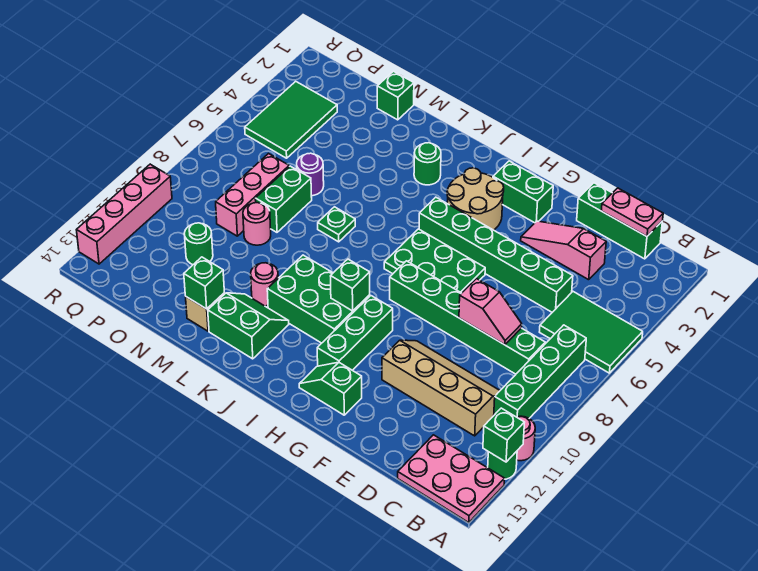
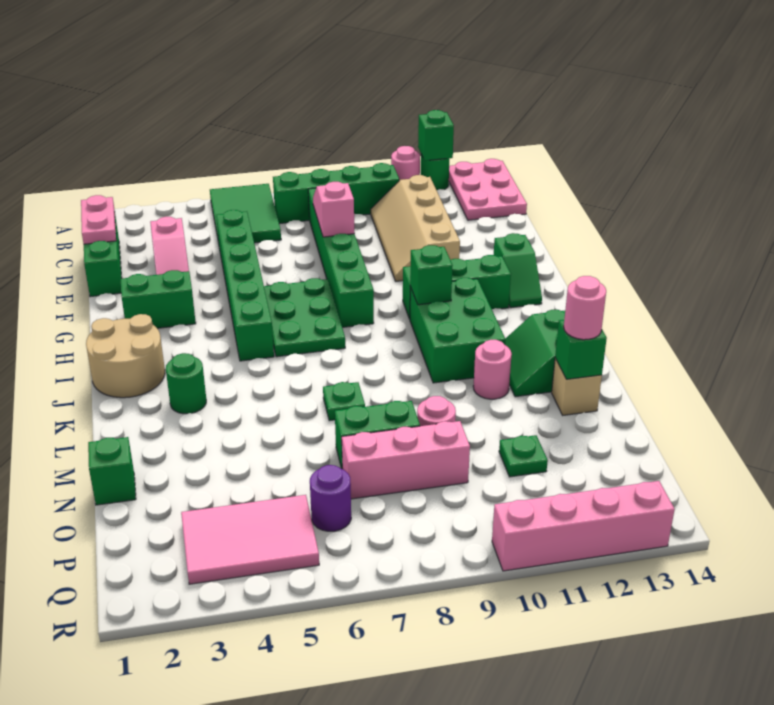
green 1x2 brick [493,161,553,223] -> green 1x2 brick turned to [120,270,196,328]
tan 2x2 round brick [447,168,504,230] -> tan 2x2 round brick moved to [86,314,165,398]
none -> pink 1x1 round brick [564,276,606,340]
purple 1x1 round brick [297,153,324,196] -> purple 1x1 round brick moved to [310,465,351,531]
green 1x1 round brick [184,223,213,265] -> green 1x1 plate [499,435,548,477]
green 2x3 tile [245,81,337,158] -> pink 2x3 tile [181,495,319,584]

